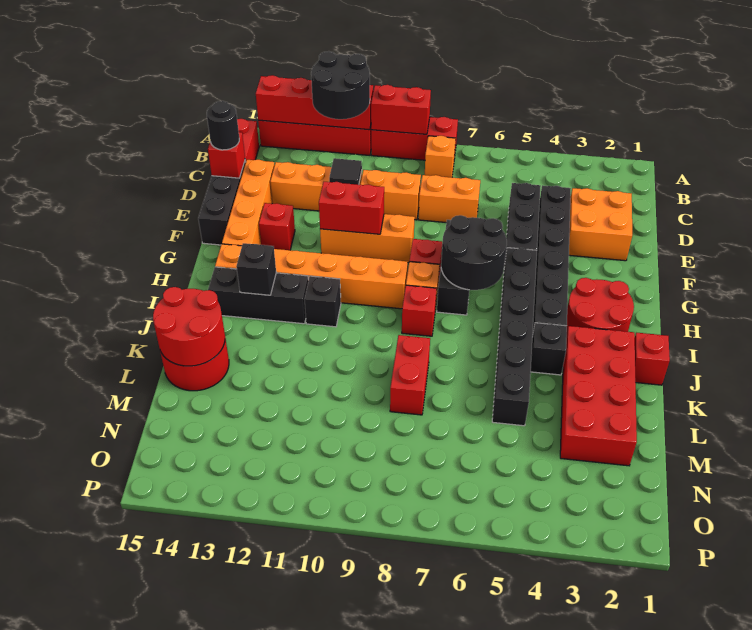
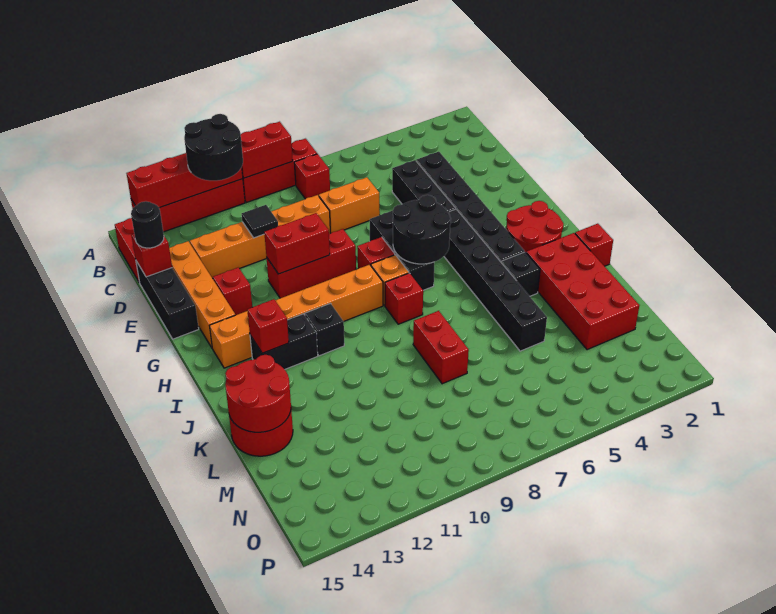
orange 1x1 brick [425,136,456,177] -> red 1x1 brick [294,154,330,199]
orange 2x2 brick [569,188,632,261] -> none
orange 1x3 brick [320,214,415,263] -> red 1x3 brick [267,229,356,298]
black 1x3 brick [208,267,308,324] -> black 1x2 brick [250,314,318,369]
black 1x1 brick [236,243,276,295] -> red 1x1 brick [247,299,289,353]

